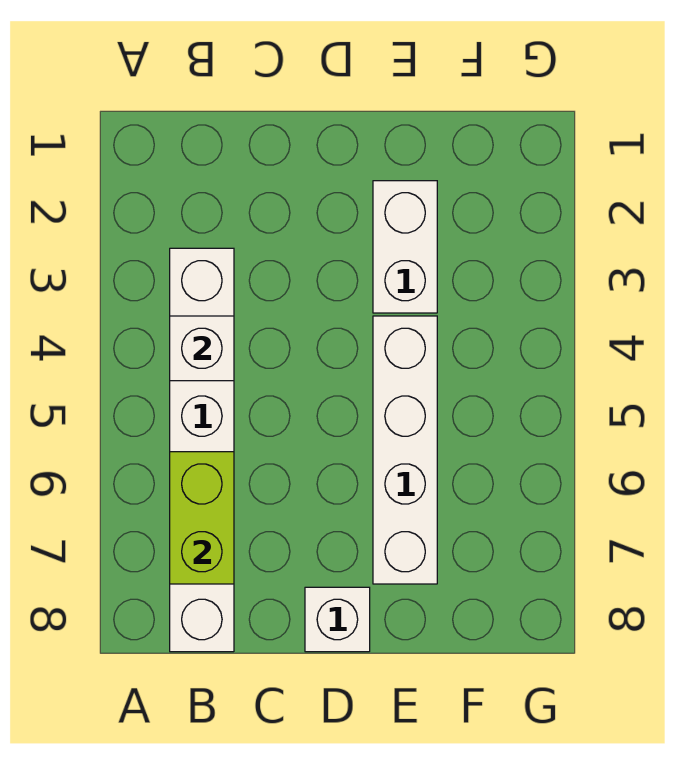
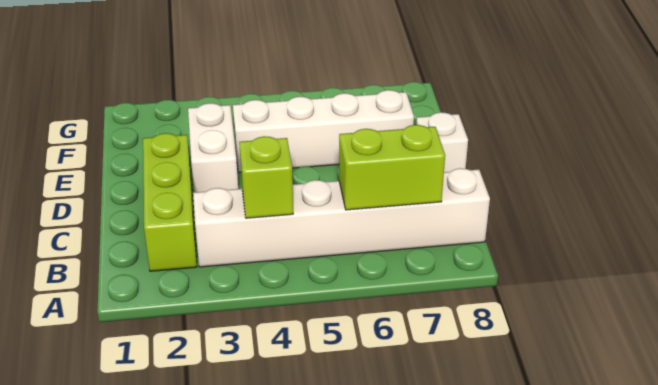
none -> lime 1x3 brick [143,133,197,271]
white 1x1 brick [170,316,234,381] -> lime 1x1 brick [239,136,293,218]
white 1x2 brick [373,181,437,313] -> white 1x2 brick turned to [188,103,238,193]

